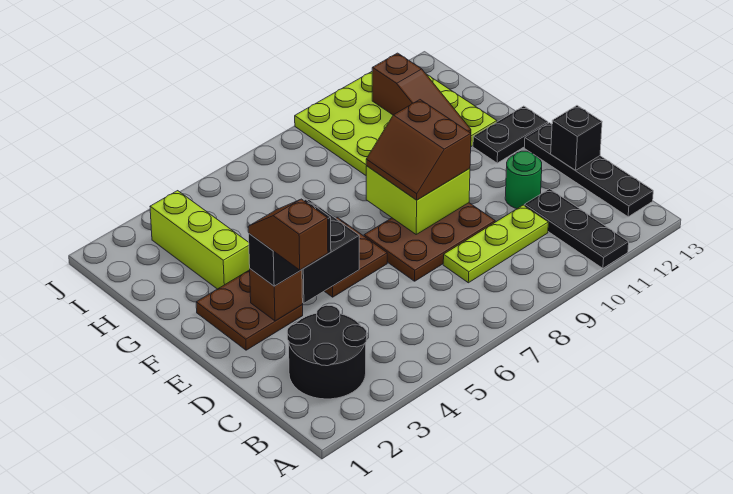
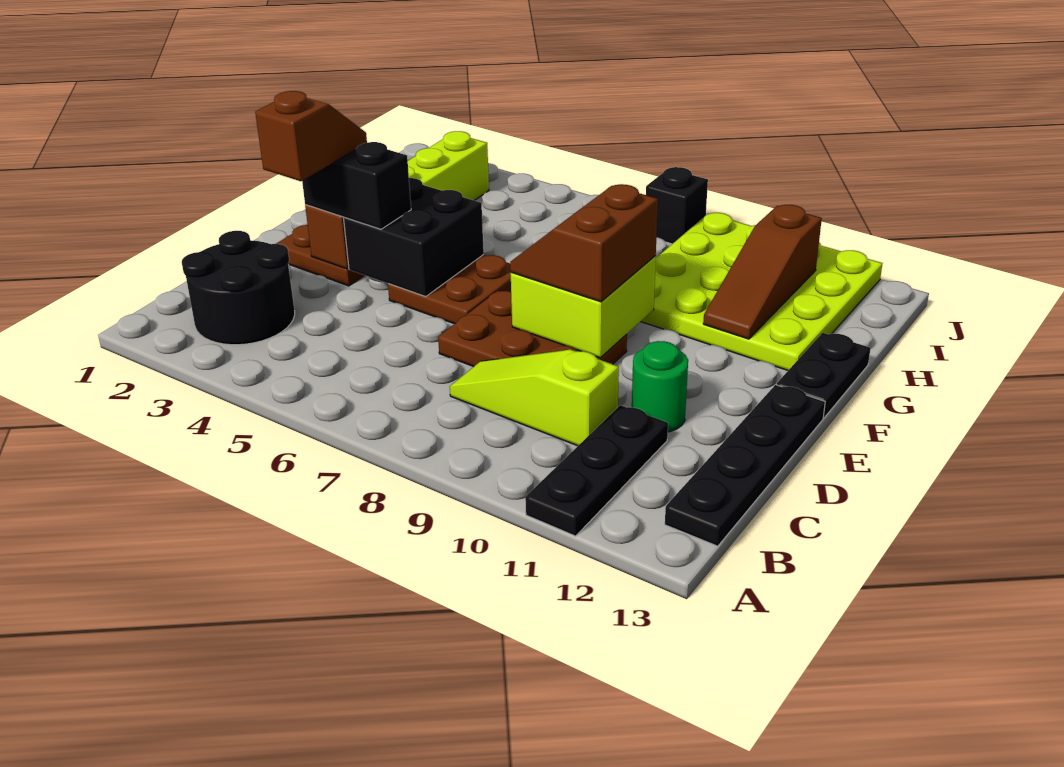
lime 1x3 plate [443,205,548,283] -> lime 1x3 slope [450,349,619,446]
black 1x1 brick [551,106,602,170] -> black 1x1 brick moved to [646,167,708,244]
black 1x2 plate [473,106,548,163] -> black 1x2 plate turned to [777,333,871,418]

